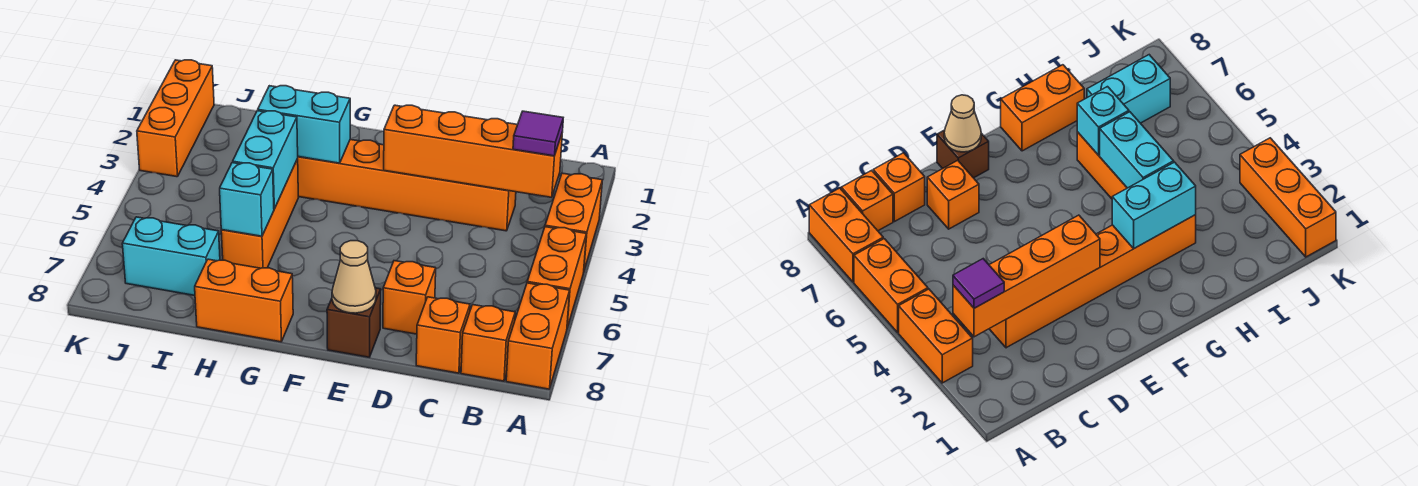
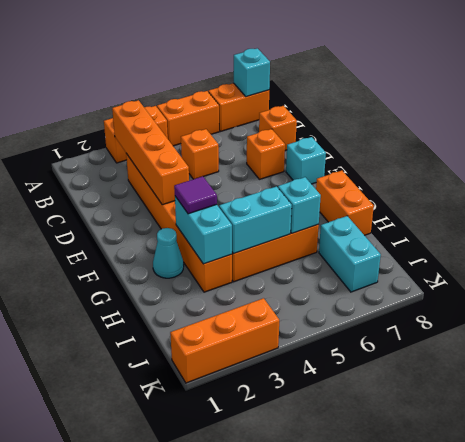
none -> cyan 1x1 brick [234,48,270,97]
purple 1x1 tile [513,111,563,156] -> purple 1x1 tile moved to [174,176,217,214]
orange 1x1 brick [461,305,515,381] -> orange 1x1 brick moved to [181,129,219,179]
brown 1x1 brick [327,288,381,357] -> cyan 1x1 brick [286,137,326,184]
tan 1x1 cone [332,241,376,313] -> none
none -> cyan 1x1 cone [153,228,184,278]

